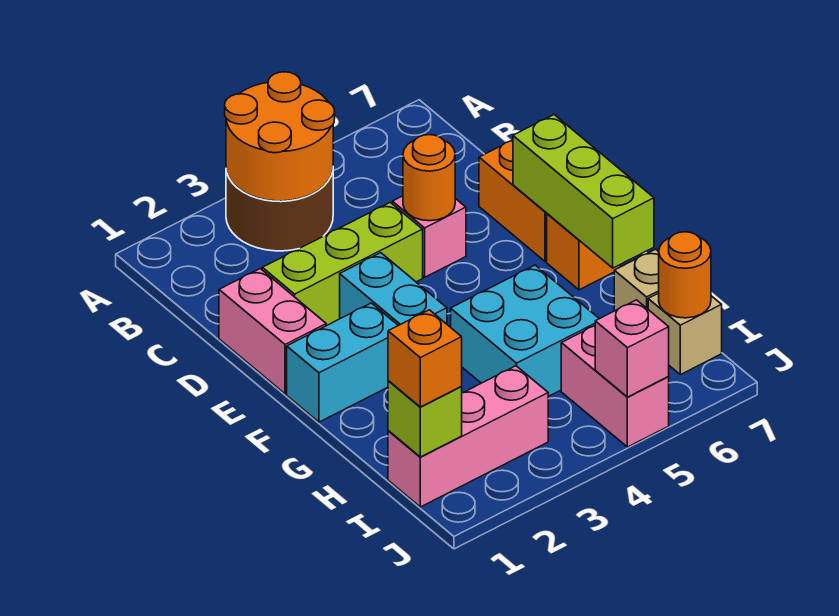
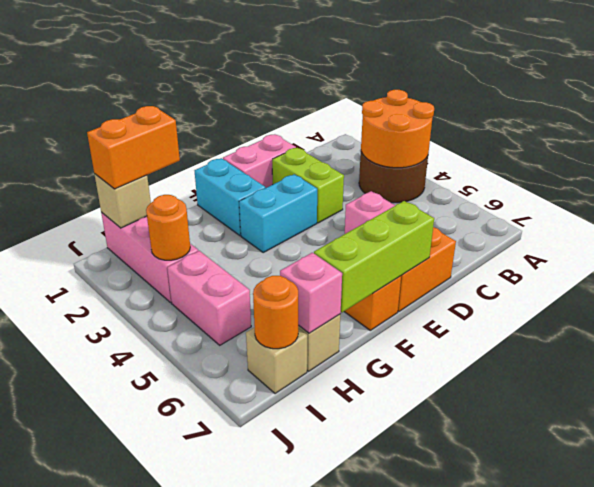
lime 1x3 brick [262,202,423,326] -> lime 1x2 brick [272,148,344,223]
orange 1x1 round brick [403,135,455,221] -> orange 1x1 round brick moved to [146,195,190,260]
cyan 2x2 brick [451,265,599,396] -> none
lime 1x1 brick [388,381,462,457] -> tan 1x1 brick [94,174,151,228]
orange 1x1 brick [388,310,462,407] -> orange 1x2 brick [87,106,180,189]
pink 1x2 brick [561,326,669,447] -> pink 1x2 brick turned to [167,251,251,345]
pink 1x1 brick [595,300,669,397] -> pink 1x1 brick moved to [280,253,342,333]

